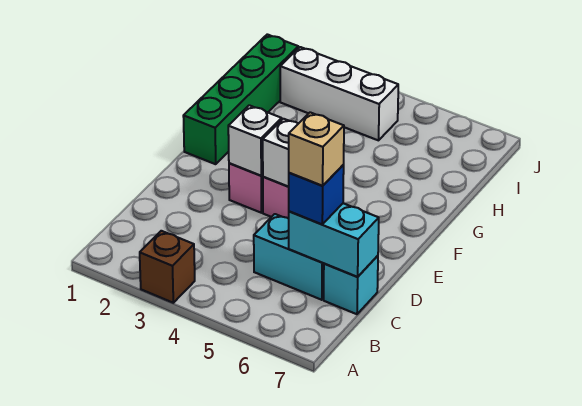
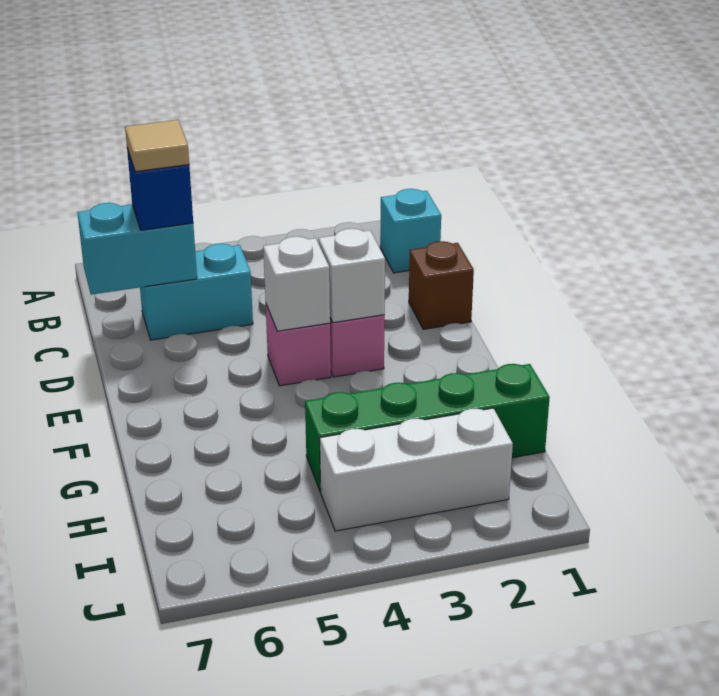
brown 1x1 brick [140,231,195,303] -> brown 1x1 brick moved to [409,241,474,329]
tan 1x1 brick [289,112,344,186] -> tan 1x1 tile [125,120,189,172]
cyan 1x1 brick [324,256,378,314] -> cyan 1x1 brick moved to [380,189,441,273]
green 1x4 brick [183,34,298,164] -> green 1x4 brick turned to [305,364,550,492]

